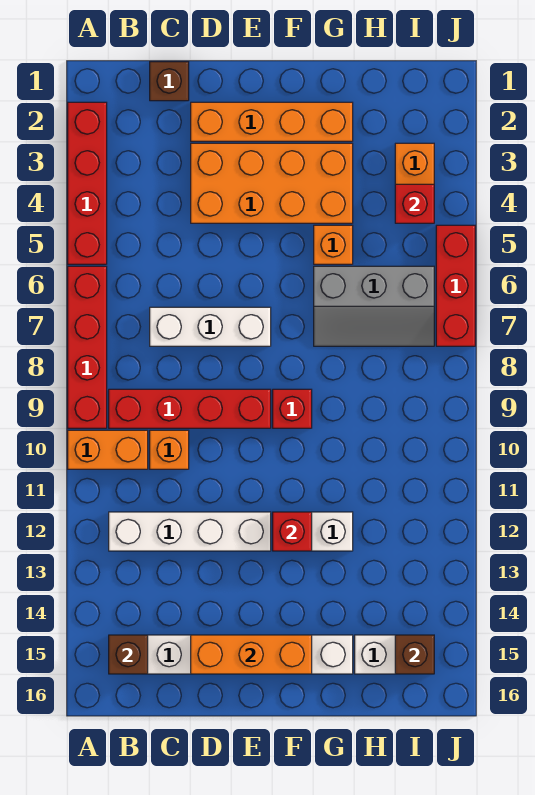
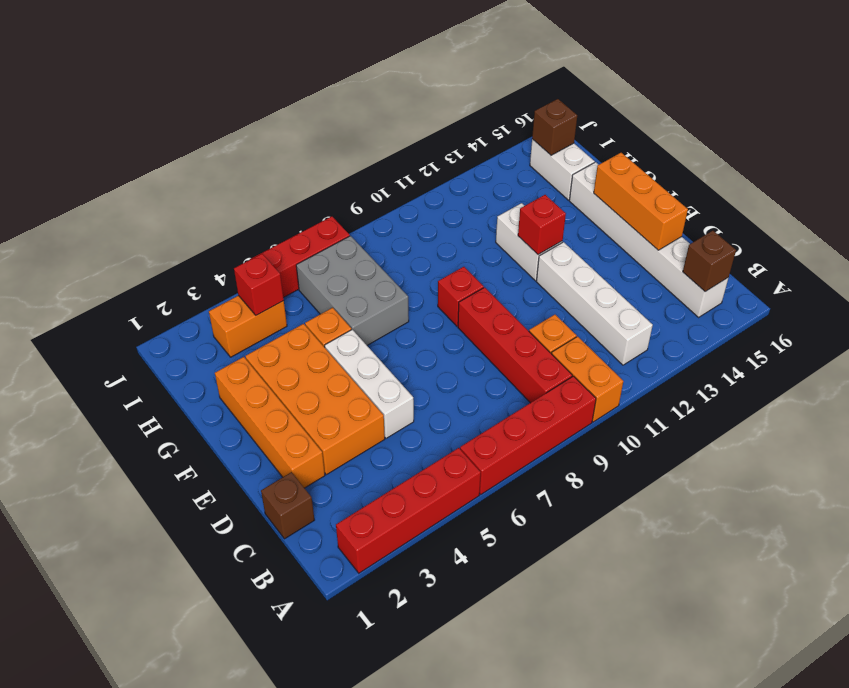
white 1x3 brick [150,307,271,346] -> white 1x3 brick moved to [325,330,414,438]
grey 2x3 slope [314,266,434,346] -> grey 2x3 brick [296,236,409,345]

